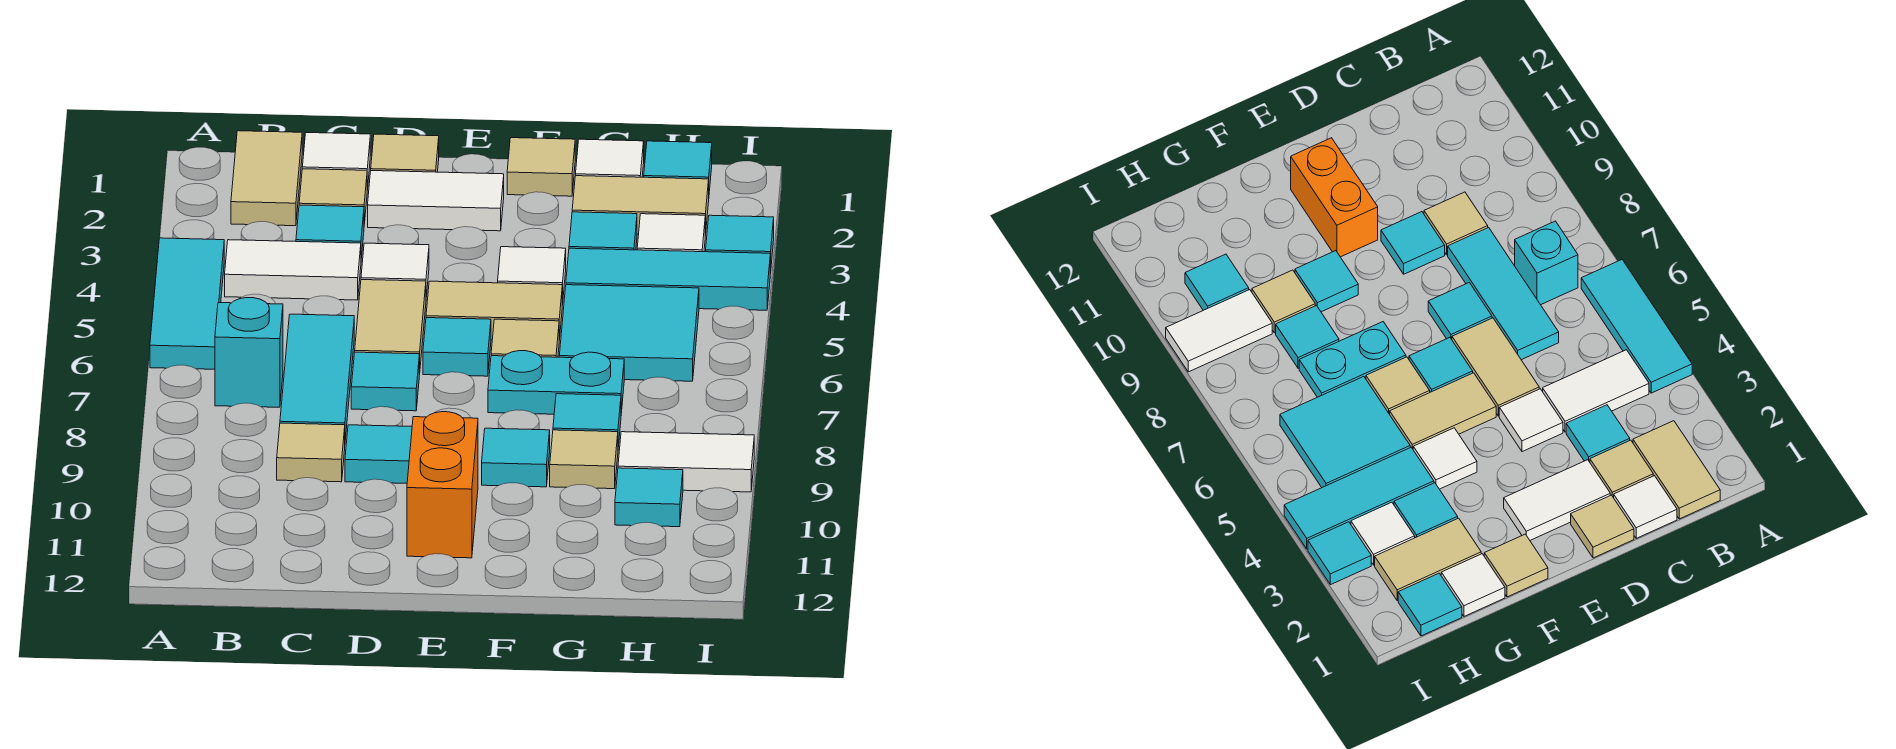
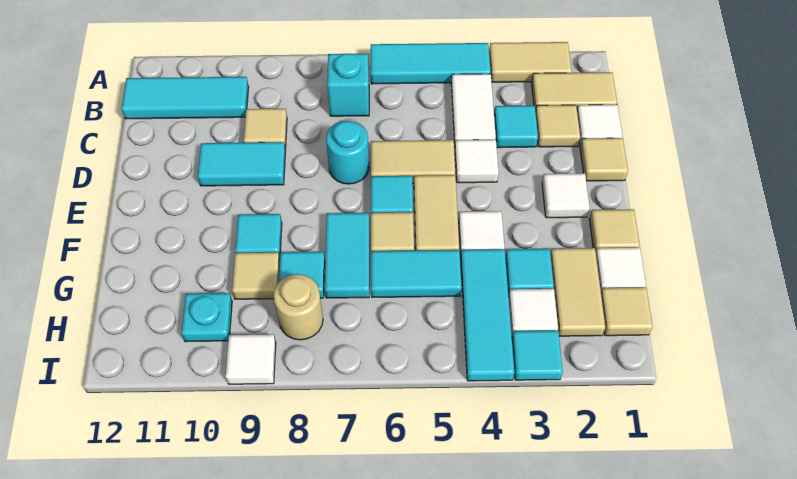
none -> tan 1x2 tile [489,42,572,82]
cyan 1x3 tile [280,314,354,440] -> cyan 1x3 tile moved to [121,77,249,119]
white 1x2 tile [368,171,504,231] -> white 1x1 tile [542,173,590,218]
cyan 1x1 tile [351,352,419,411] -> cyan 1x1 round brick [326,121,369,184]
cyan 1x1 tile [345,425,412,483] -> cyan 1x2 tile [198,142,286,186]
orange 1x2 brick [407,412,478,558] -> none
cyan 1x2 plate [488,351,624,414] -> cyan 1x2 tile [325,213,369,298]
cyan 2x2 tile [559,285,699,381] -> cyan 1x2 tile [371,250,461,297]
cyan 1x1 tile [644,141,712,191] -> tan 1x1 tile [601,287,653,336]
none -> tan 1x1 round brick [274,274,323,340]
white 1x2 tile [618,432,754,492] -> white 1x1 tile [226,334,276,384]
cyan 1x1 tile [615,468,683,527] -> cyan 1x1 plate [182,293,232,342]

